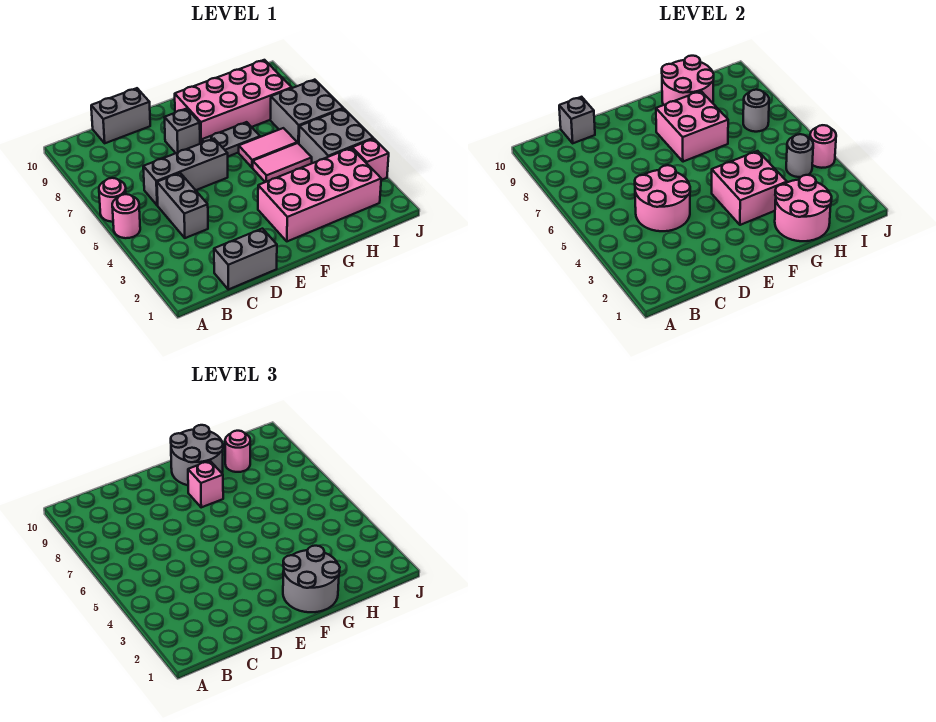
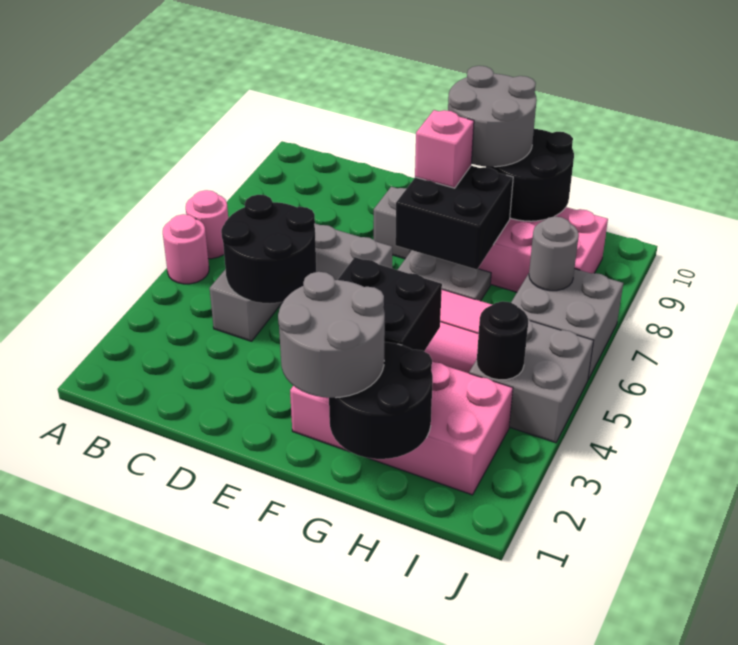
grey 1x2 brick [214,229,277,290] -> none
pink 2x2 round brick [635,165,690,231] -> black 2x2 round brick [221,195,316,303]
grey 1x2 brick [91,88,150,143] -> none
grey 1x1 brick [559,97,595,143] -> none
pink 2x2 brick [712,151,787,225] -> black 2x2 brick [338,257,442,351]
pink 2x2 brick [656,91,728,162] -> black 2x2 brick [395,166,513,270]
pink 2x2 round brick [775,175,832,241] -> black 2x2 round brick [329,342,433,459]
pink 2x2 round brick [662,56,714,105] -> black 2x2 round brick [486,129,574,221]
pink 1x1 round brick [225,431,250,472] -> none
grey 1x1 round brick [786,134,813,177] -> black 1x1 round brick [477,301,528,380]
pink 1x1 brick [352,139,389,180] -> none
pink 1x1 round brick [810,125,836,168] -> none

